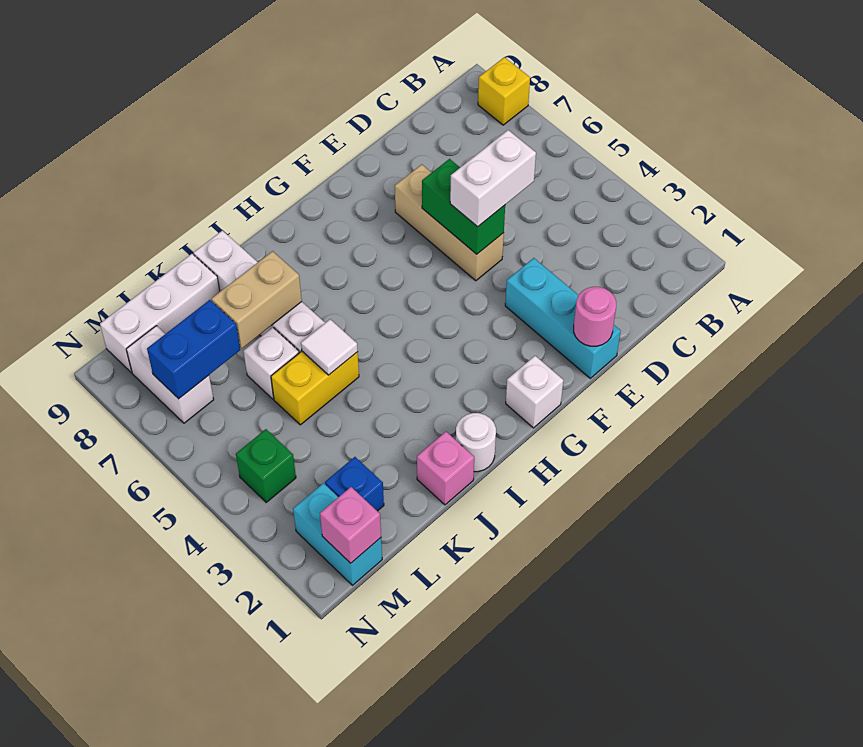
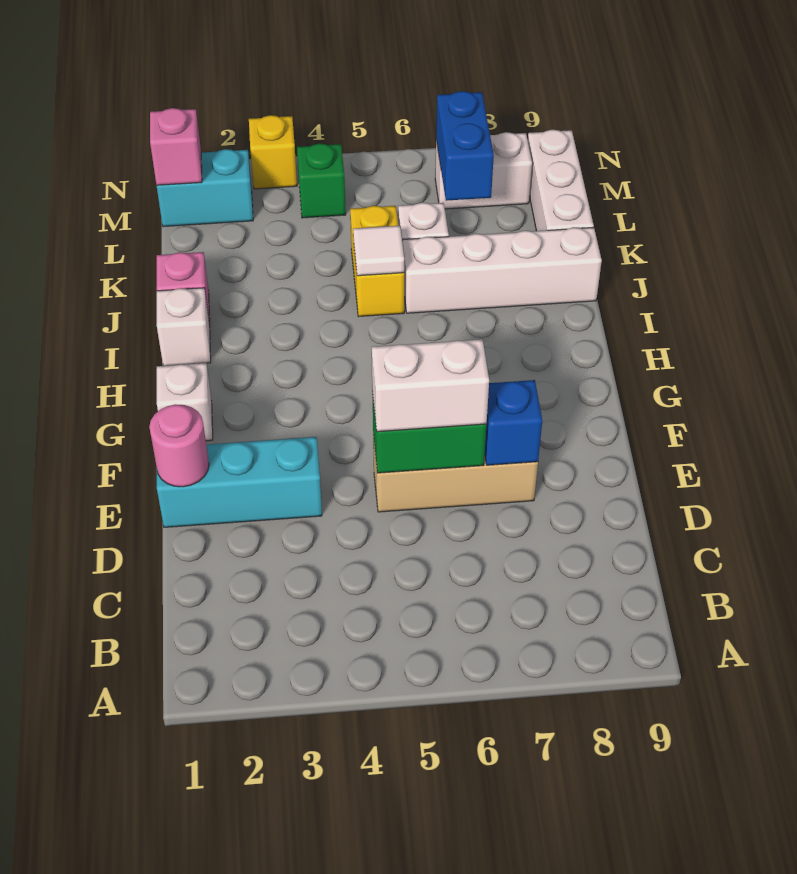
yellow 1x1 brick [478,57,530,125] -> yellow 1x1 brick moved to [249,115,297,189]
white 1x2 brick [450,130,536,227] -> white 1x2 brick turned to [372,339,489,432]
white 1x1 round brick [456,413,496,472] -> white 1x1 brick [157,288,211,366]
tan 1x2 brick [211,251,302,349] -> none
blue 1x1 brick [325,457,384,511] -> blue 1x1 brick moved to [485,380,542,465]

